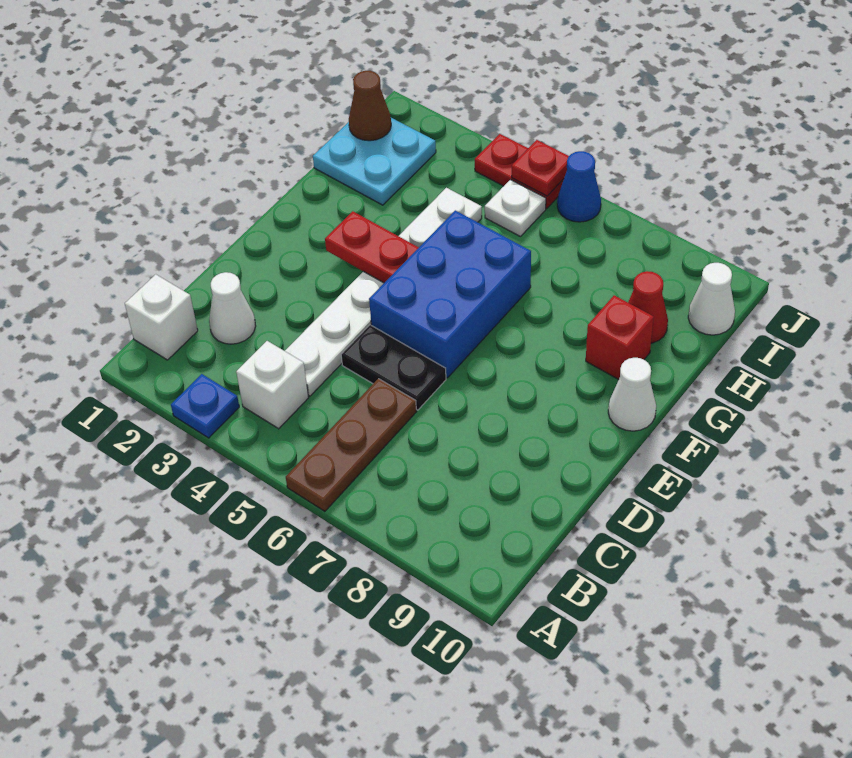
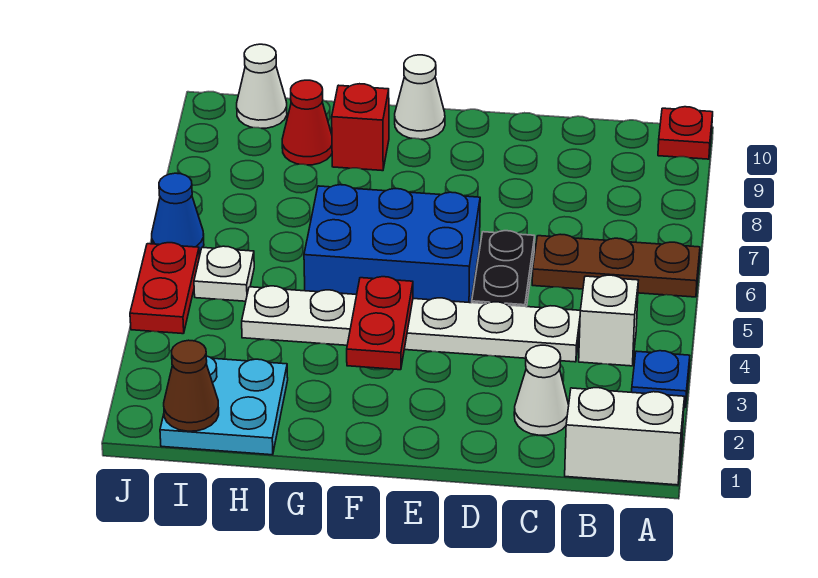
white 1x1 brick [125,274,198,360] -> white 1x2 brick [565,388,684,485]
red 1x1 plate [512,140,569,196] -> red 1x1 plate moved to [658,107,713,159]

